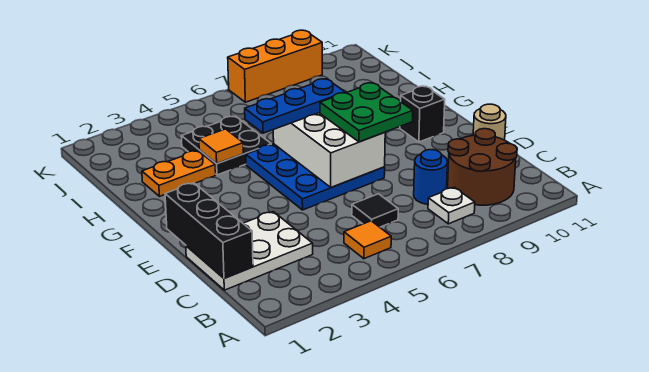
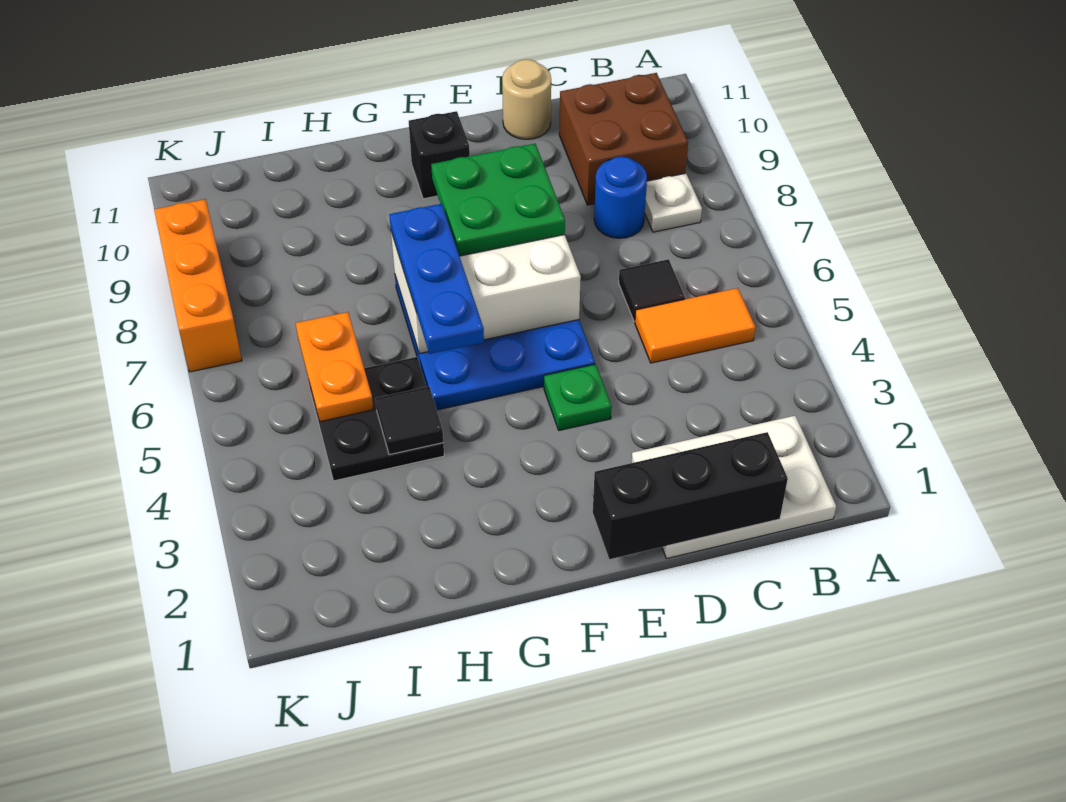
orange 1x1 tile [344,221,391,259] -> orange 1x2 tile [635,288,756,363]
brown 2x2 round brick [448,129,517,205] -> brown 2x2 brick [559,73,688,205]
white 2x3 plate [186,212,313,290] -> white 2x3 plate turned to [632,416,836,559]
none -> green 1x1 plate [544,364,612,430]
orange 1x2 plate [142,151,216,196] -> orange 1x2 plate moved to [296,312,374,422]
orange 1x1 tile [199,129,244,164] -> black 1x1 tile [375,386,443,455]

